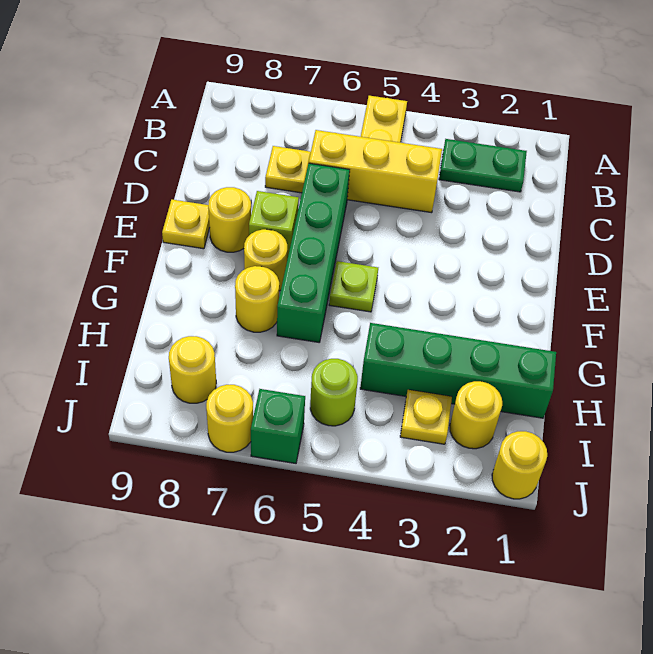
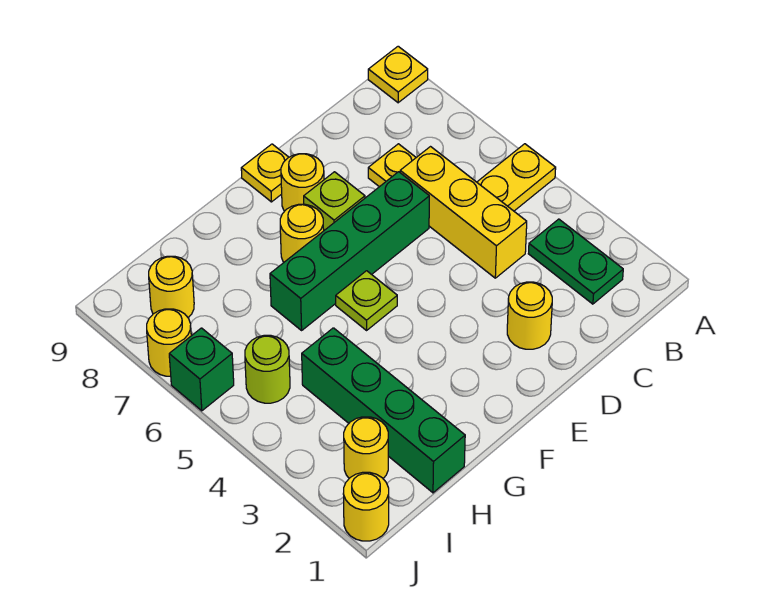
yellow 1x1 round brick [235,266,279,332] -> yellow 1x1 round brick moved to [507,282,552,349]
yellow 1x1 plate [400,390,452,444] -> yellow 1x1 plate moved to [368,46,428,103]

